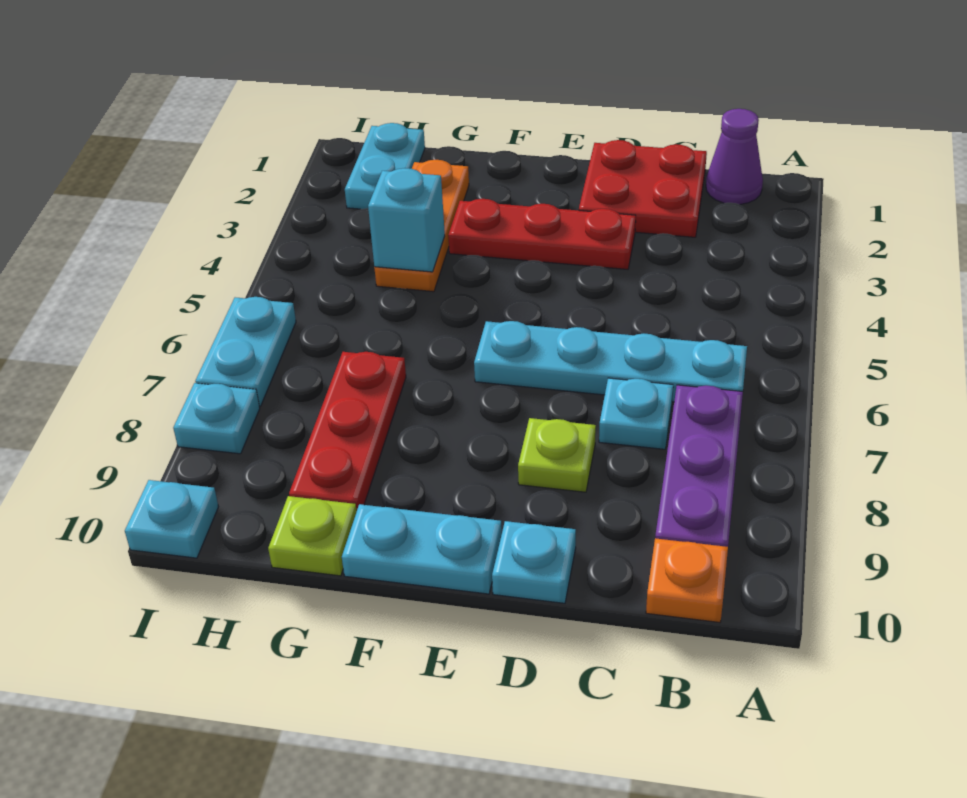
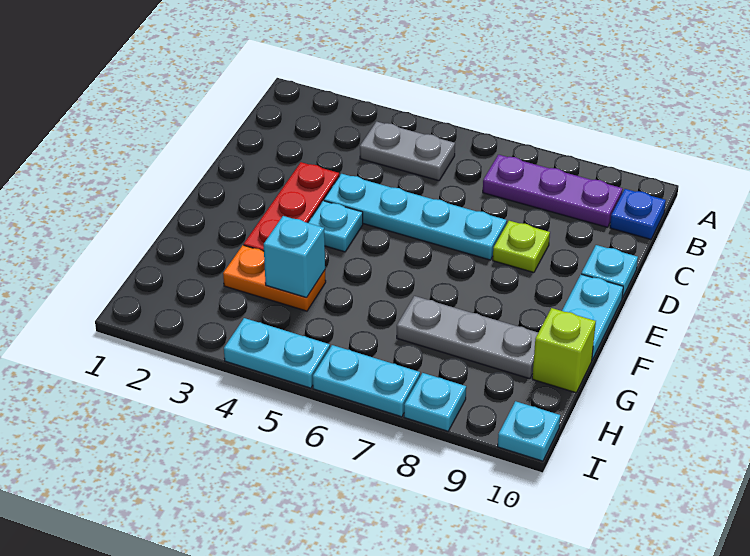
purple 1x1 cone [706,109,763,204] -> none
none -> grey 1x2 plate [360,122,455,181]
cyan 1x4 plate [474,321,747,402] -> cyan 1x4 plate turned to [324,174,507,260]
orange 1x1 plate [646,538,728,623] -> blue 1x1 plate [610,189,666,239]
red 2x2 plate [579,140,707,237] -> none
cyan 1x1 plate [599,378,673,449] -> cyan 1x1 plate moved to [308,201,363,252]
orange 1x3 plate [374,160,469,292] -> orange 1x2 plate [223,245,326,311]
red 1x3 plate [289,352,406,510] -> grey 1x3 plate [397,296,538,379]
lime 1x1 plate [268,496,357,576] -> lime 1x1 brick [532,308,596,393]
cyan 1x2 plate [345,123,425,209] -> cyan 1x2 plate moved to [224,318,330,388]

